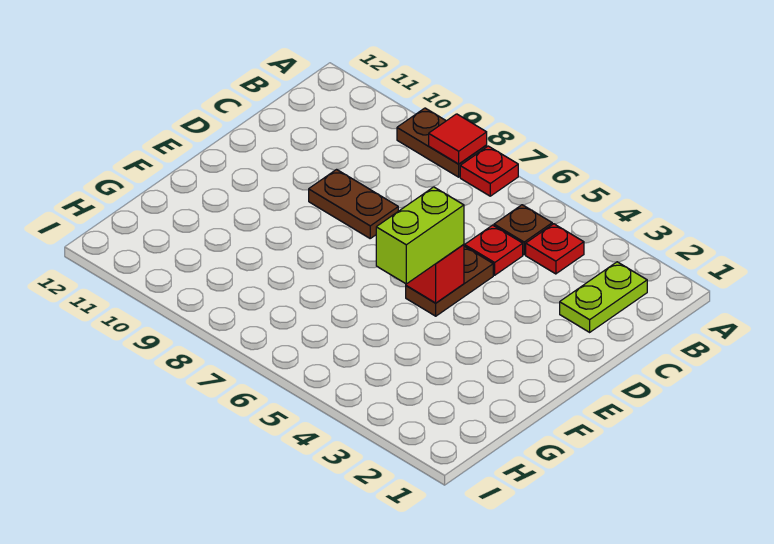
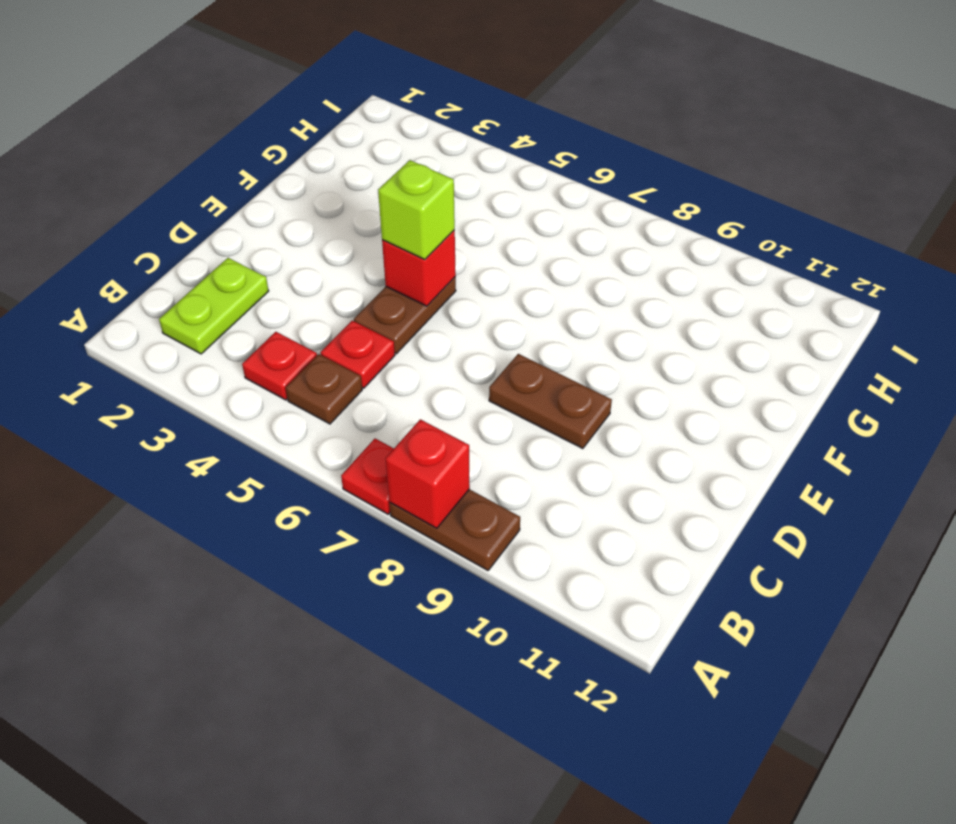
red 1x1 tile [429,114,487,164] -> red 1x1 brick [386,419,470,528]
lime 1x2 brick [376,187,464,284] -> lime 1x1 brick [378,160,455,259]

